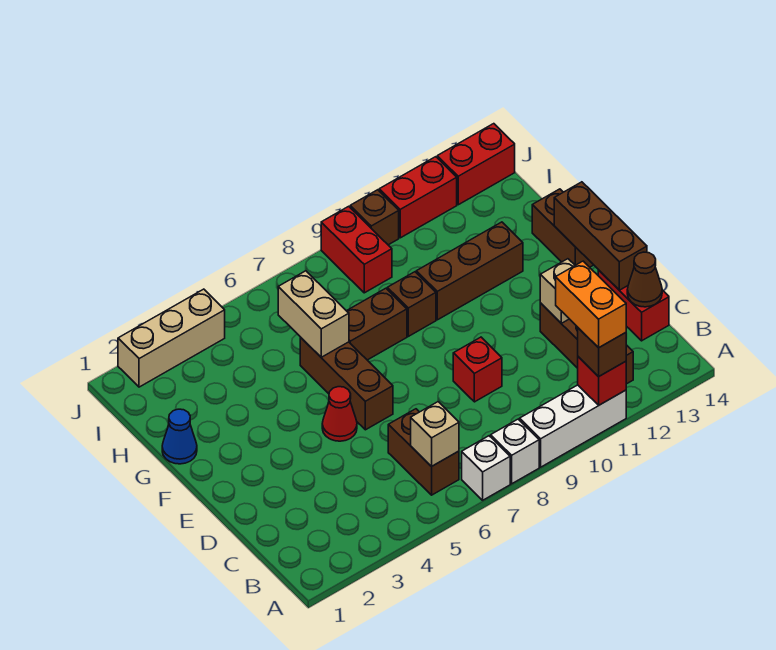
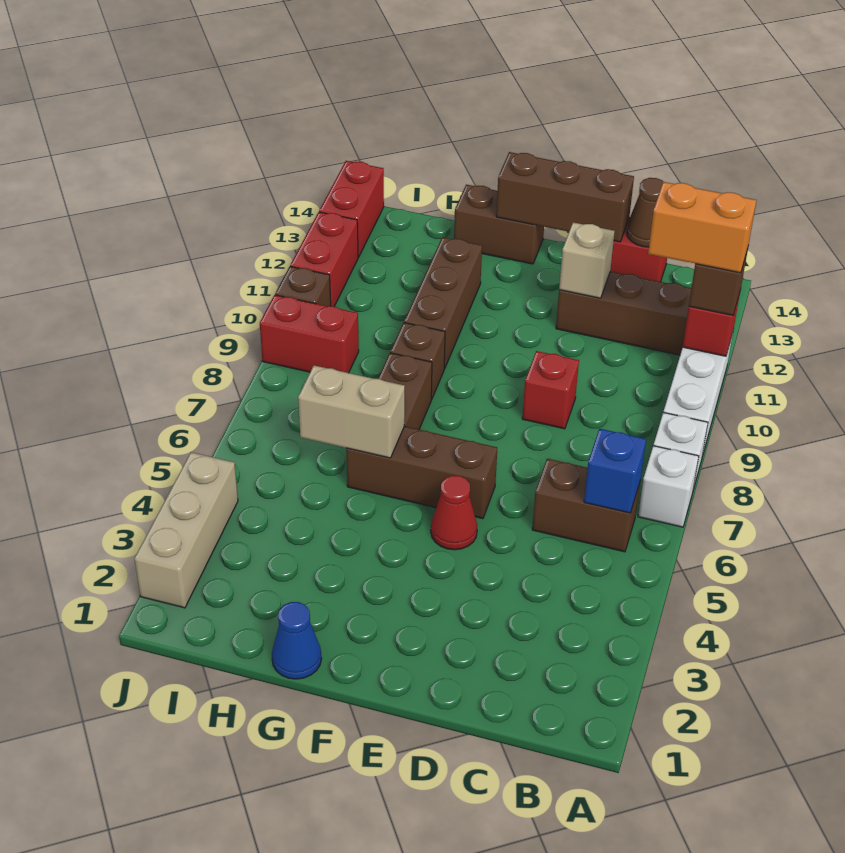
tan 1x1 brick [411,402,459,467] -> blue 1x1 brick [584,429,646,513]

